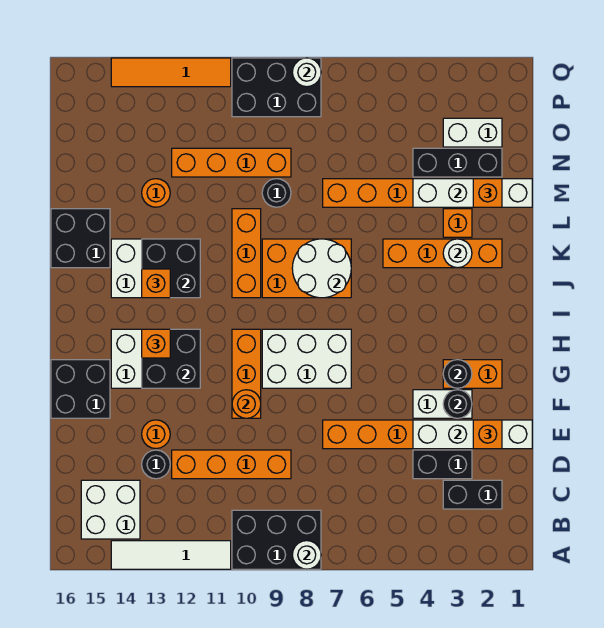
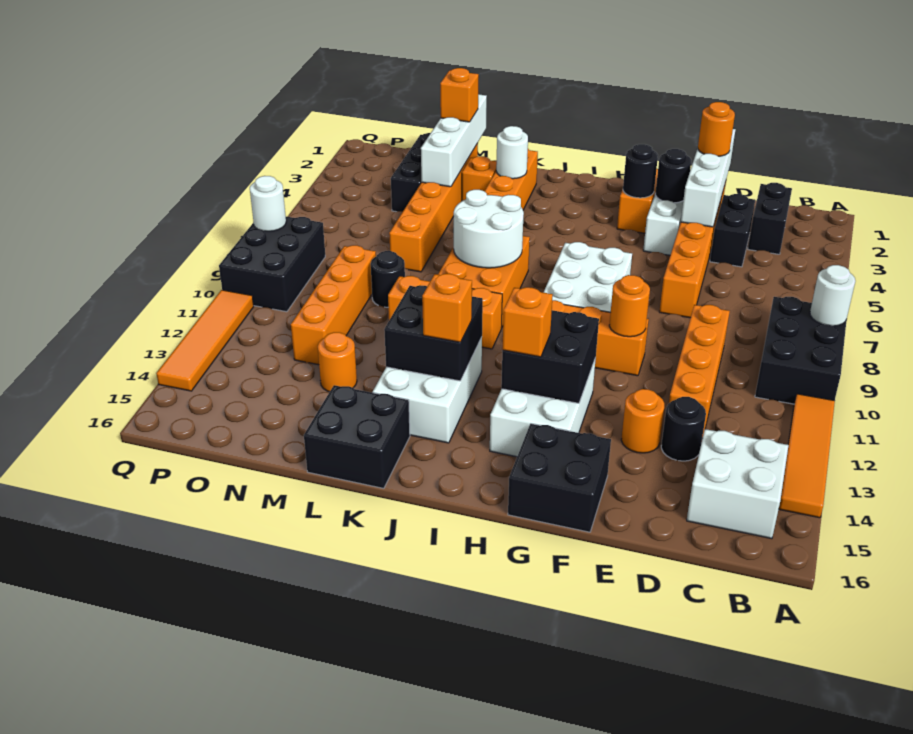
white 1x4 tile [111,541,231,569] -> orange 1x4 tile [779,394,835,518]
orange 1x1 brick [473,420,502,449] -> orange 1x1 round brick [698,102,735,156]
white 1x2 brick [443,118,502,147] -> none

